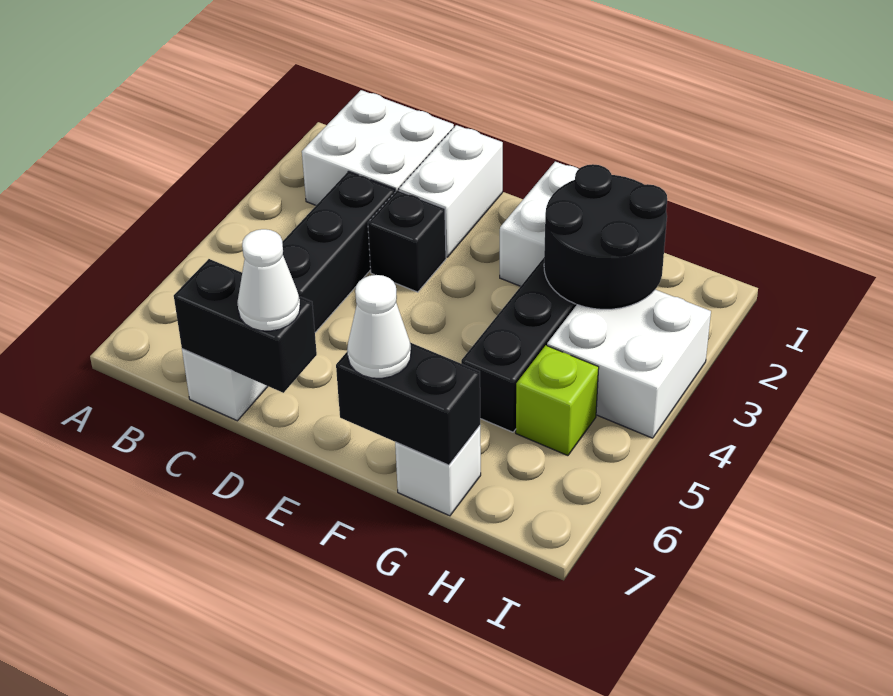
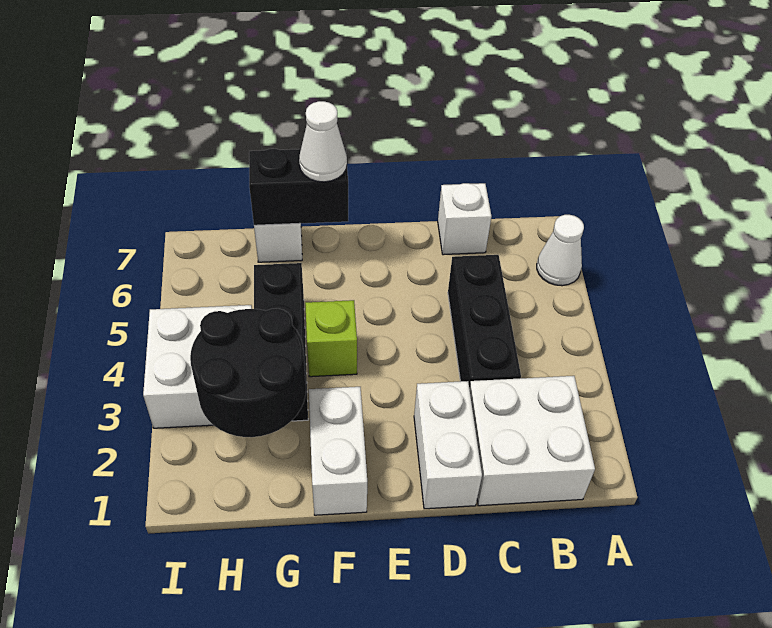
black 1x2 brick [174,259,317,393] -> none
black 1x1 brick [368,190,446,292] -> none
white 1x1 cone [237,229,300,331] -> white 1x1 cone moved to [537,215,584,286]
lime 1x1 brick [516,345,599,456] -> lime 1x1 brick moved to [305,300,357,377]

